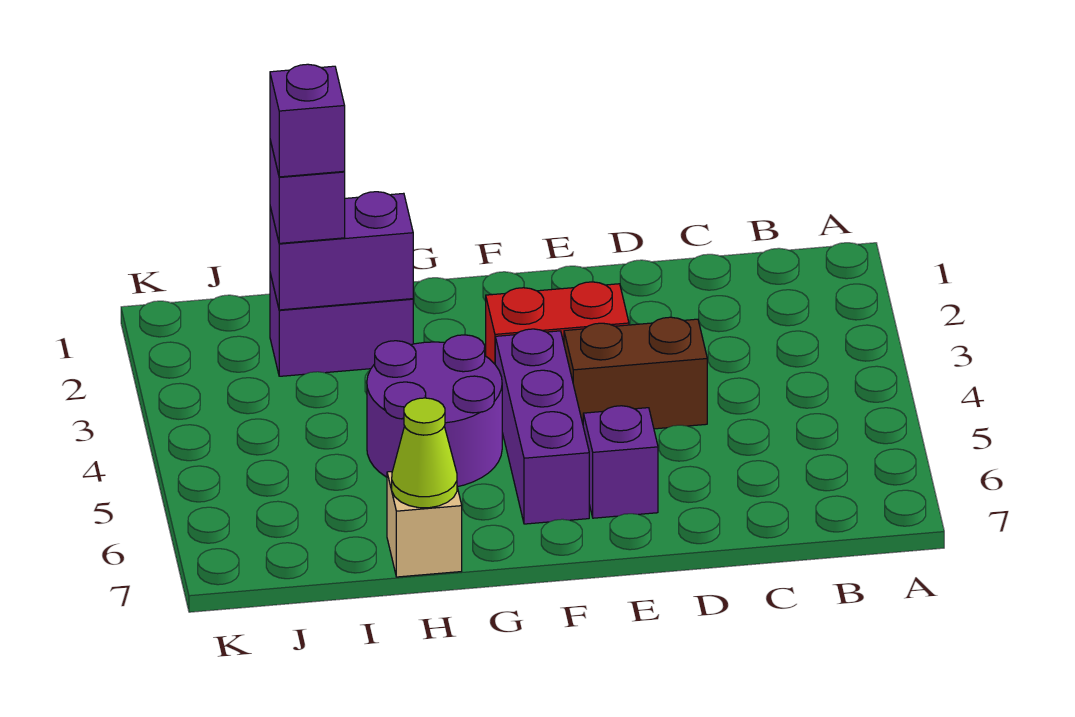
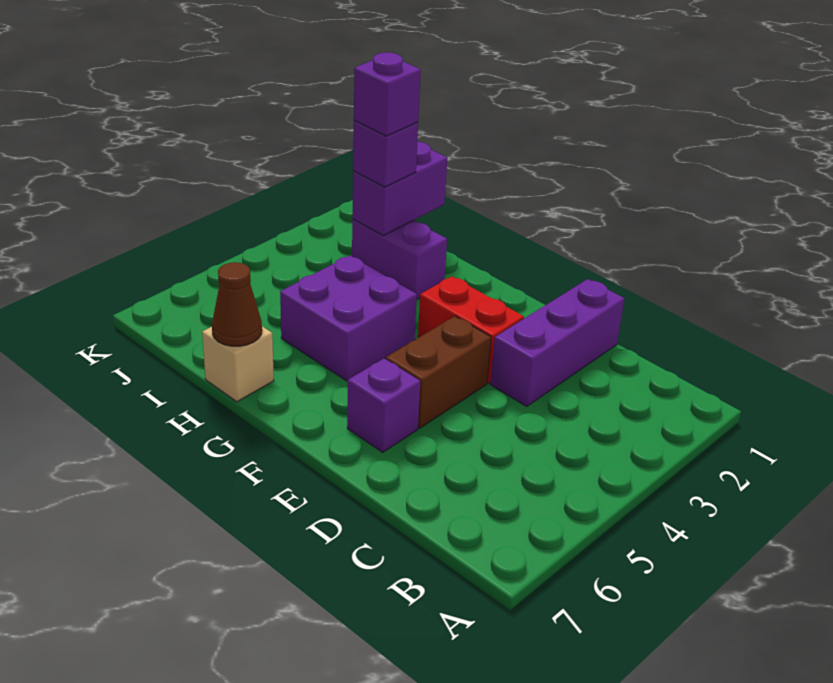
brown 1x2 brick [564,317,707,429] -> brown 1x2 brick turned to [386,316,491,428]
purple 1x3 brick [495,329,589,524] -> purple 1x3 brick moved to [490,279,624,406]
purple 2x2 round brick [367,335,502,487] -> purple 2x2 brick [280,256,417,381]
purple 1x2 brick [270,192,413,310] -> purple 1x2 brick turned to [352,142,447,236]
lime 1x1 cone [392,398,457,508] -> brown 1x1 cone [212,262,262,346]

